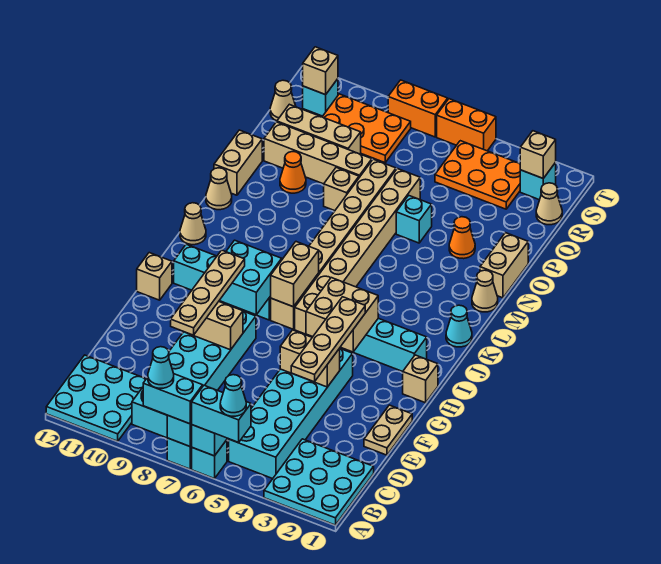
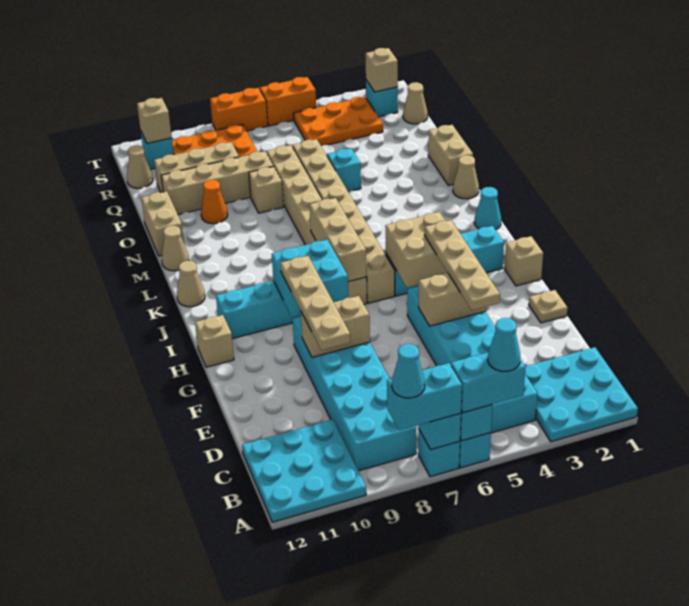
tan 1x2 plate [364,405,412,455] -> tan 1x1 plate [529,290,567,323]
tan 1x2 brick [271,242,319,307] -> tan 1x3 brick [310,198,367,282]
orange 1x1 cone [449,217,475,259] -> none

